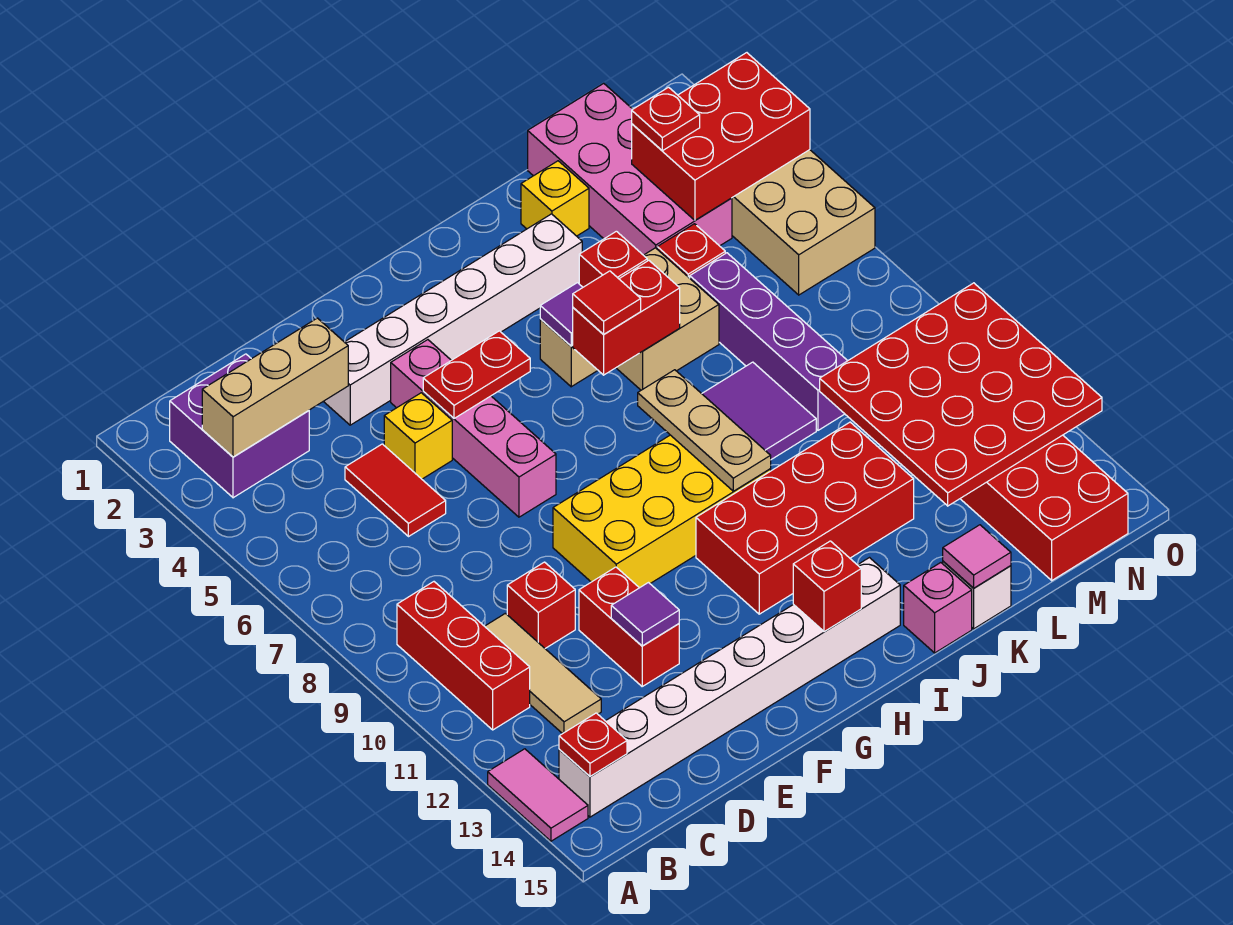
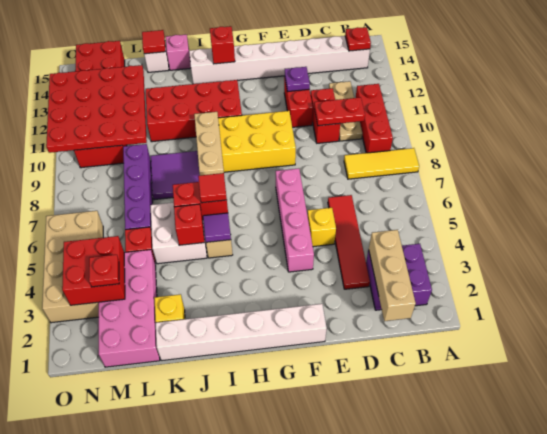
none -> yellow 1x3 tile [344,148,419,179]
pink 1x2 tile [488,749,588,841] -> none
tan 1x3 brick [202,318,348,457] -> tan 1x3 brick turned to [369,230,416,321]
tan 1x3 tile [485,613,601,734] -> tan 1x3 plate [329,81,362,141]
red 1x2 tile [345,444,446,537] -> red 1x4 tile [328,195,370,289]
red 1x1 brick [507,562,575,648] -> red 1x2 brick [311,88,340,143]
white 1x6 brick [323,214,582,425] -> white 1x6 brick moved to [156,304,327,361]
purple 1x1 tile [611,583,679,646] -> purple 1x1 plate [285,67,310,92]
red 1x2 plate [423,331,530,418] -> red 1x2 plate moved to [314,97,365,126]
tan 2x2 brick [616,248,719,390] -> white 2x2 brick [151,203,207,264]
pink 1x1 tile [943,525,1011,588] -> red 1x1 tile [142,30,165,54]
red 2x3 brick [632,53,810,220] -> red 2x2 brick [62,236,125,305]

